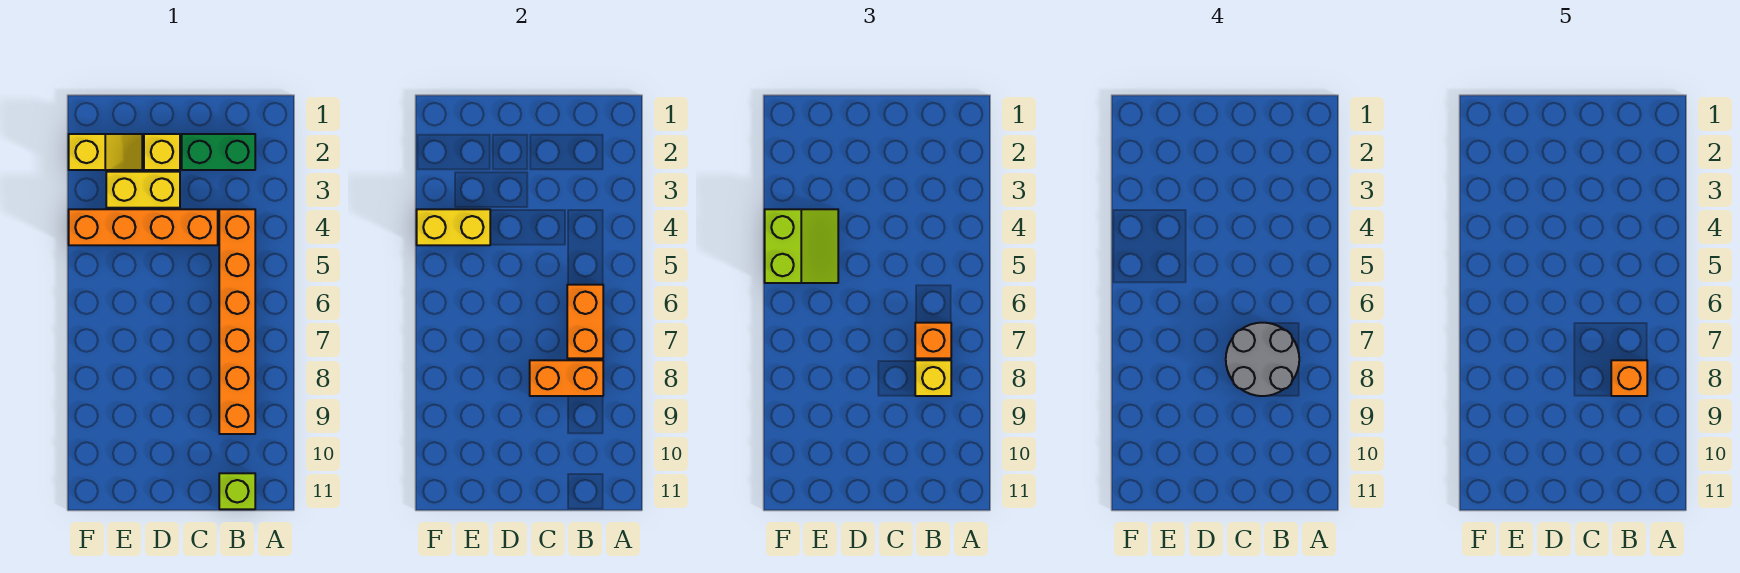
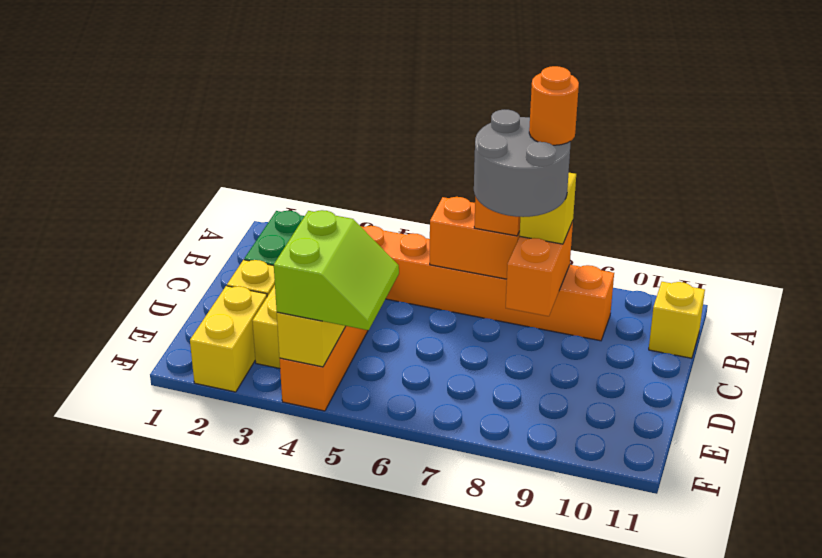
orange 1x1 brick [1611,360,1647,396] -> orange 1x1 round brick [529,66,579,145]
lime 1x1 brick [219,473,255,509] -> yellow 1x1 brick [649,282,705,358]
yellow 1x2 slope [69,134,142,170] -> yellow 1x2 brick [190,286,267,392]
lime 2x2 slope [765,209,838,283] -> lime 2x2 slope turned to [274,210,399,330]

